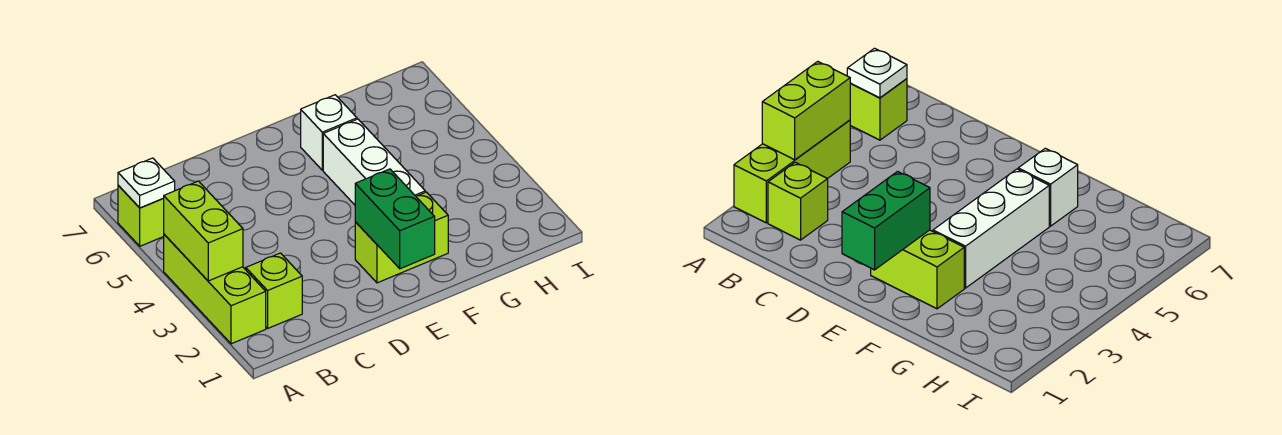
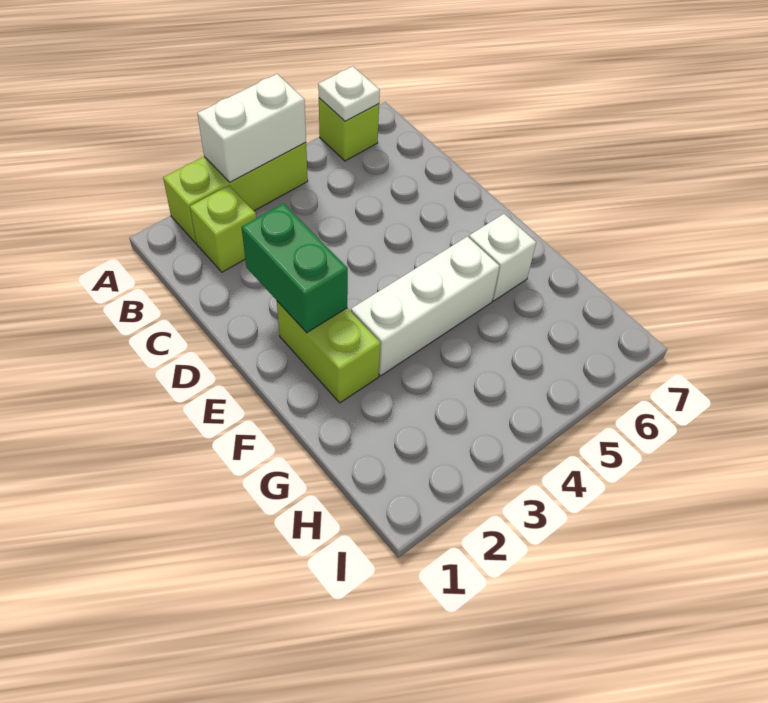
lime 1x2 brick [163,181,243,281] -> white 1x2 brick [197,74,306,182]
green 1x2 brick [355,169,435,269] -> green 1x2 brick turned to [241,203,348,333]

